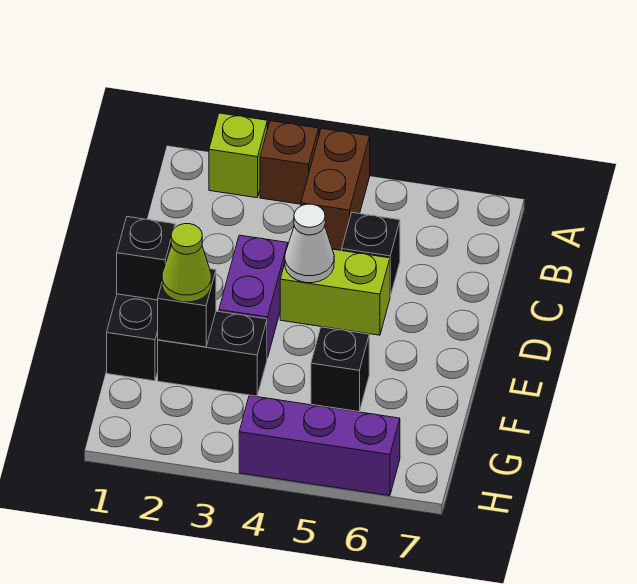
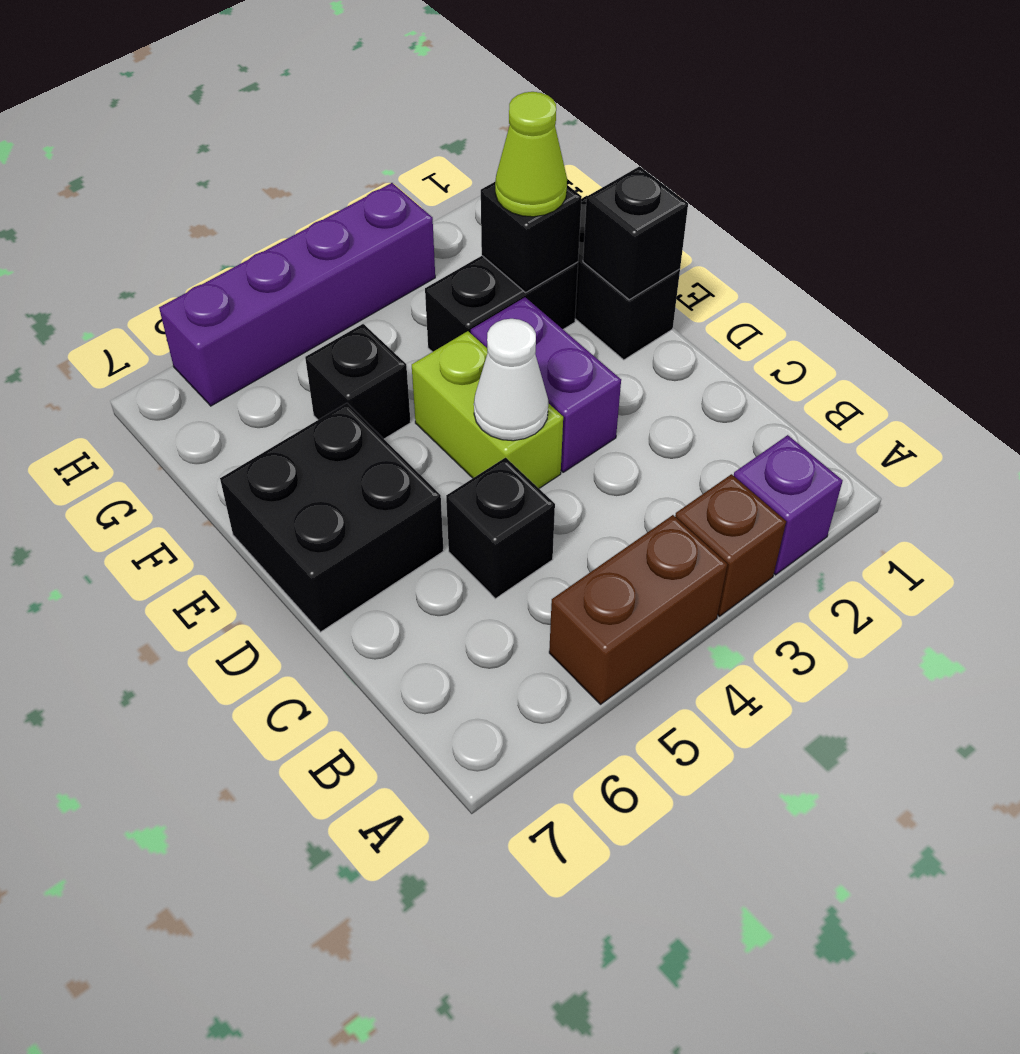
lime 1x1 brick [209,113,267,198] -> purple 1x1 brick [734,435,843,575]
brown 1x2 brick [301,128,370,250] -> brown 1x2 brick turned to [549,515,727,704]
lime 1x2 brick [280,249,390,335] -> lime 1x2 brick turned to [412,331,563,488]
none -> black 2x2 brick [220,403,443,632]
purple 1x3 brick [239,396,400,496] -> purple 1x4 brick [159,183,435,406]

